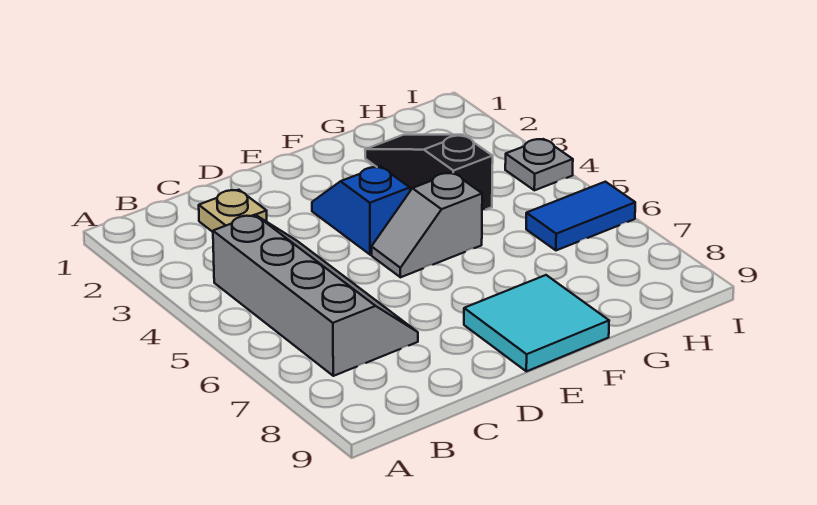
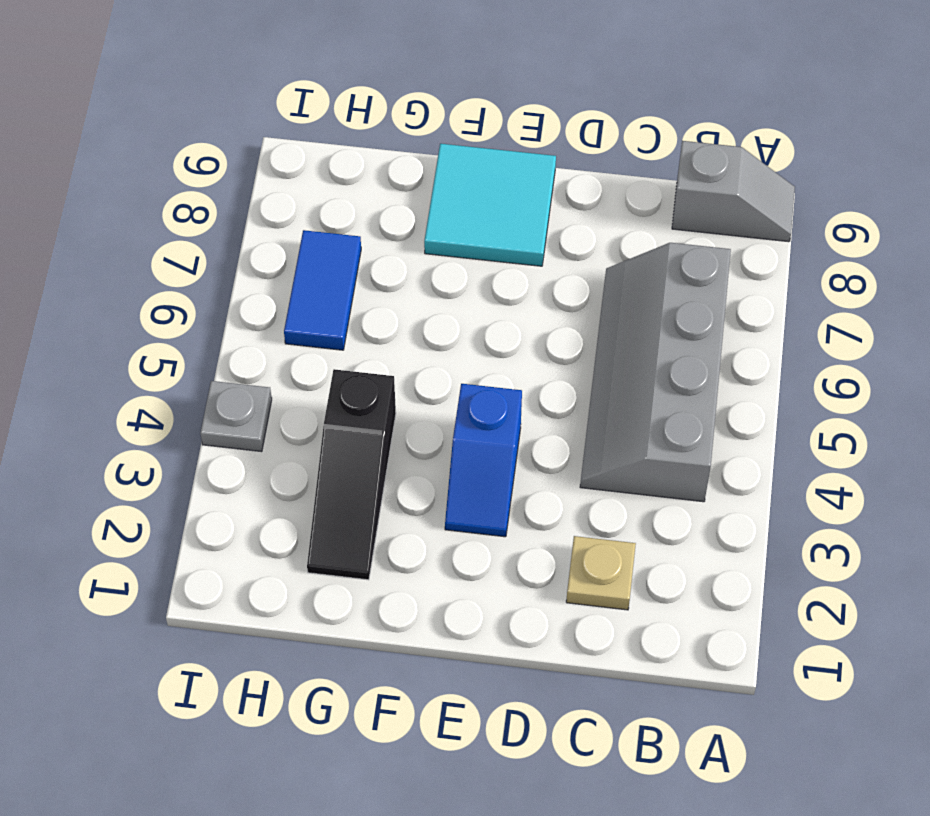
grey 1x2 slope [372,173,482,277] -> grey 1x2 slope moved to [672,141,795,242]
blue 1x2 tile [526,182,635,250] -> blue 1x2 tile turned to [284,230,361,350]

